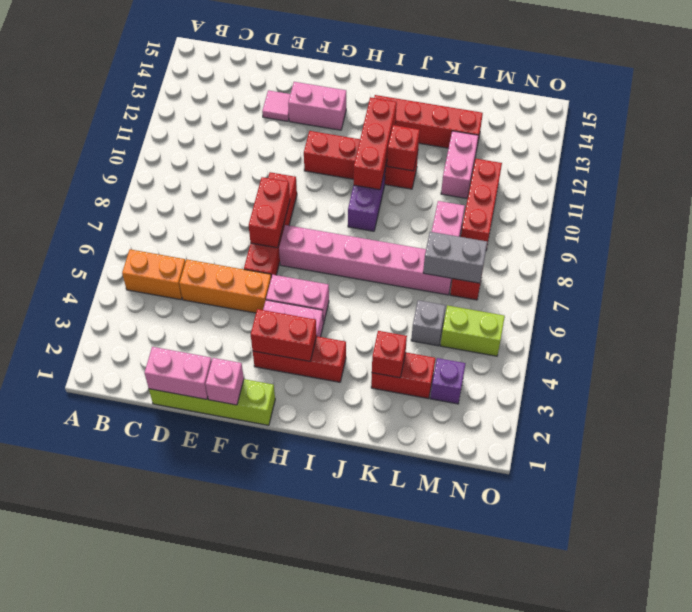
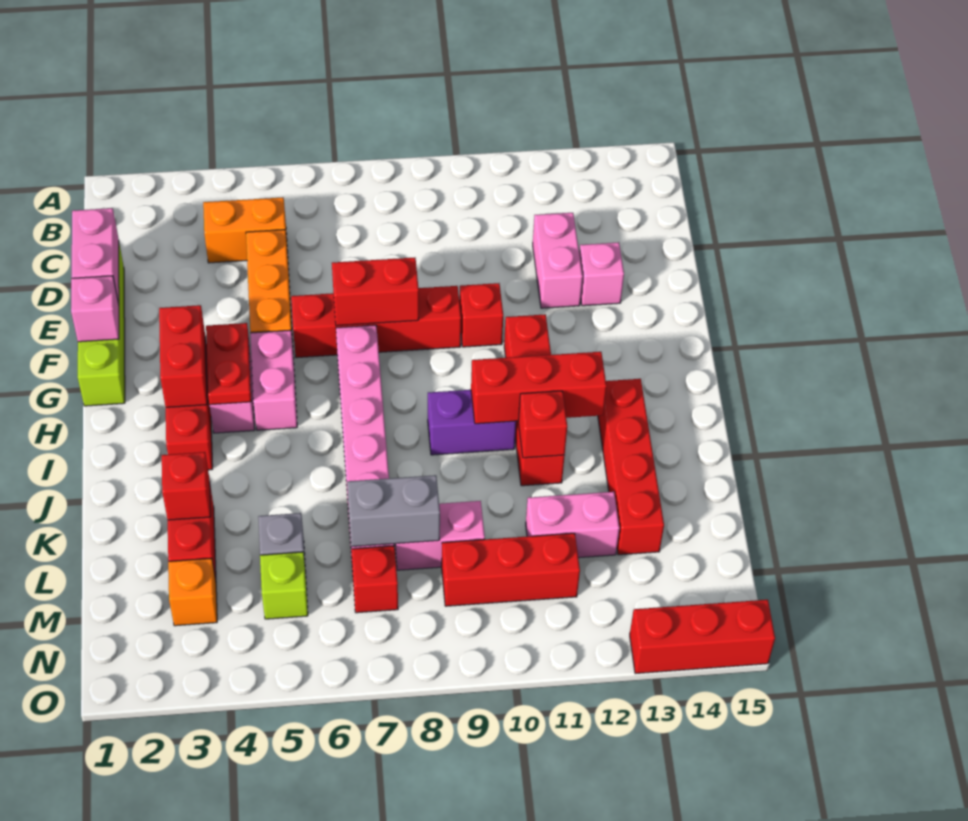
orange 1x2 brick [122,249,185,300] -> orange 1x2 brick turned to [203,197,288,263]
pink 1x1 tile [262,90,290,121] -> pink 1x1 brick [579,242,624,306]
none -> red 1x1 brick [459,283,503,347]
pink 1x2 brick [288,82,346,130] -> pink 1x2 brick moved to [533,213,583,308]
none -> red 1x2 plate [206,323,251,405]
grey 1x2 brick [423,232,487,283] -> grey 1x2 brick turned to [347,475,440,547]
purple 1x1 brick [430,358,466,404] -> orange 1x1 brick [168,558,217,626]
lime 1x2 brick [440,305,505,356] -> lime 1x1 brick [260,552,308,619]
none -> red 1x3 brick [630,600,775,674]

